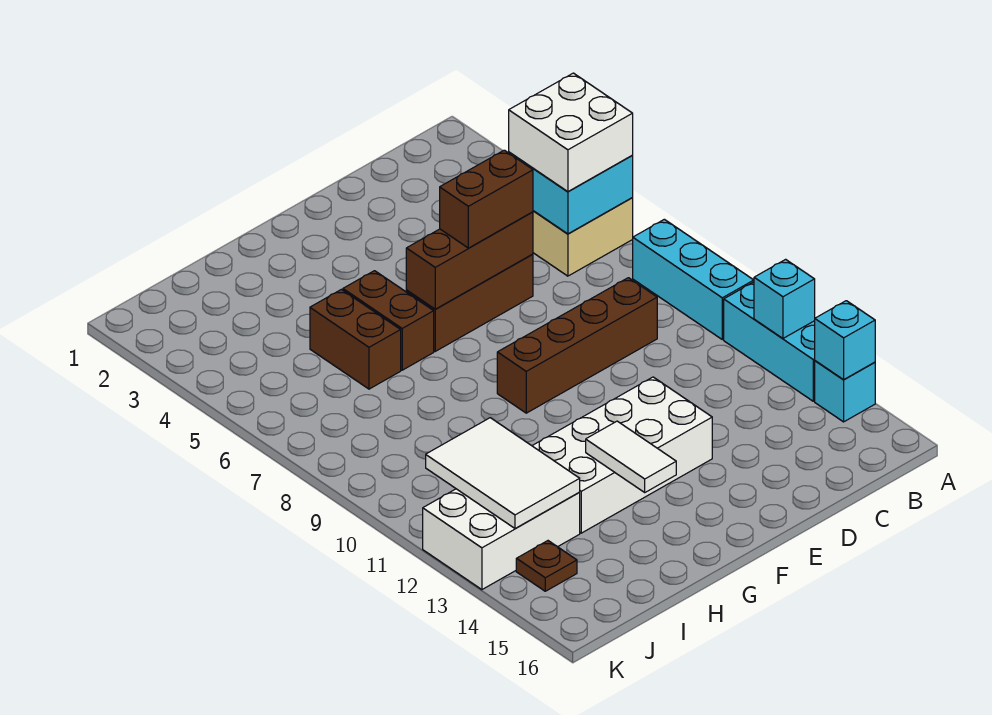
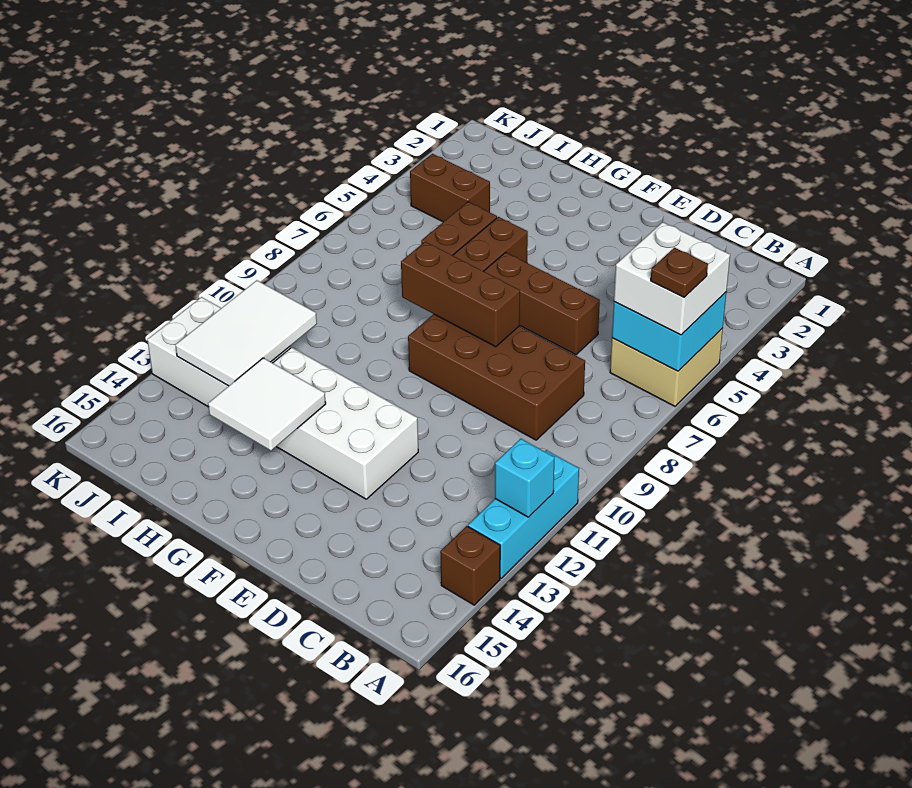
cyan 1x3 brick [633,219,754,339] -> none
cyan 1x1 brick [815,361,875,422] -> brown 1x1 brick [440,526,500,605]
cyan 1x1 brick [815,301,875,380] -> none
brown 1x4 brick [497,278,657,413] -> brown 2x4 brick [408,314,585,440]
brown 1x3 brick [406,212,533,309] -> brown 1x3 brick moved to [401,242,520,347]
brown 1x2 brick [440,150,533,248] -> brown 1x2 brick moved to [410,154,490,222]
white 1x2 tile [586,421,676,492] -> white 2x2 tile [208,358,326,451]
brown 1x1 plate [516,541,577,591] -> brown 1x1 plate moved to [651,248,708,297]

